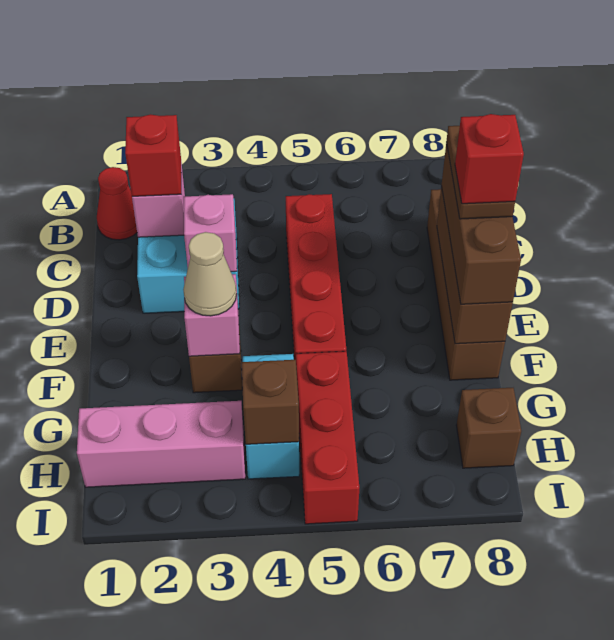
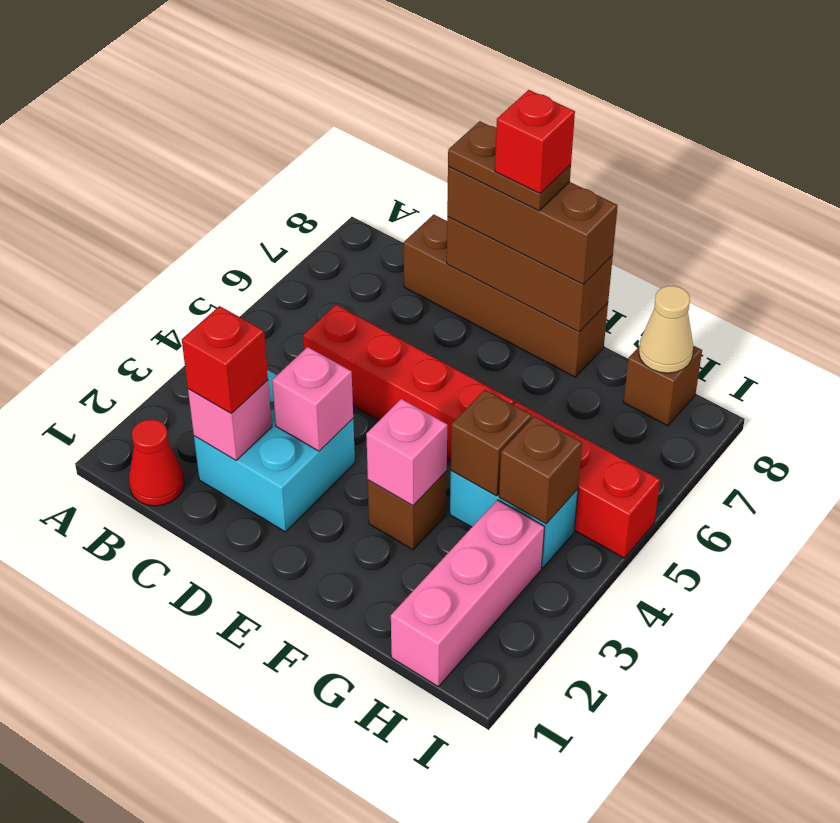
tan 1x1 cone [183,232,237,316] -> tan 1x1 cone moved to [639,286,693,373]
none -> brown 1x1 brick [451,390,532,496]

